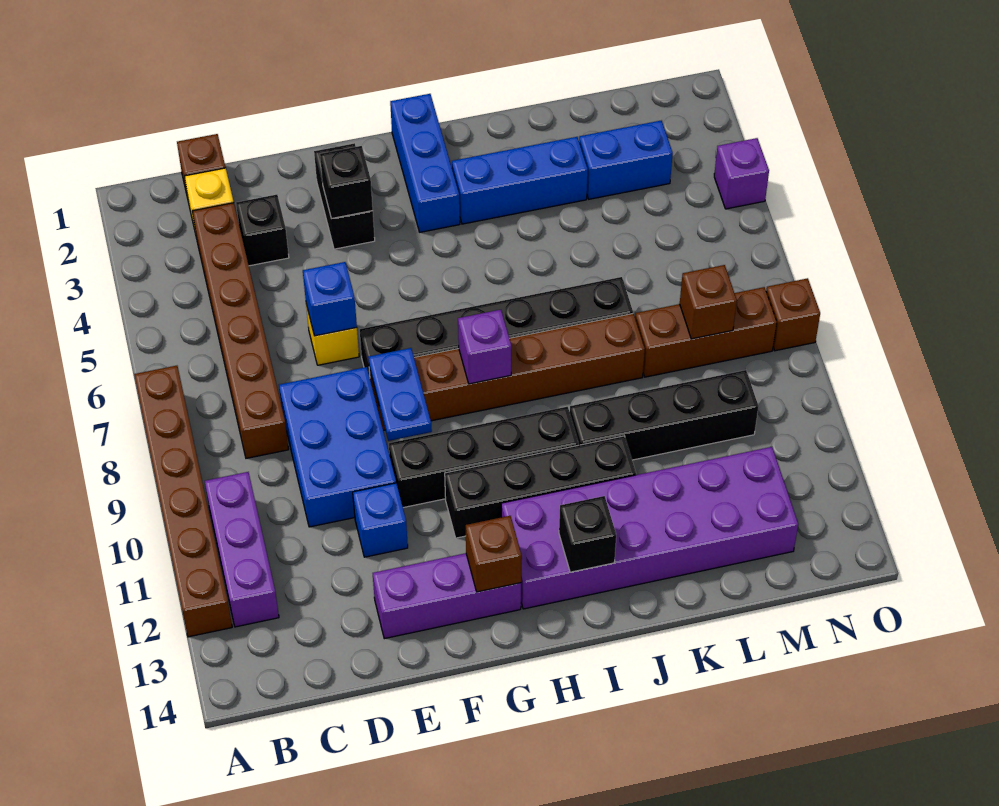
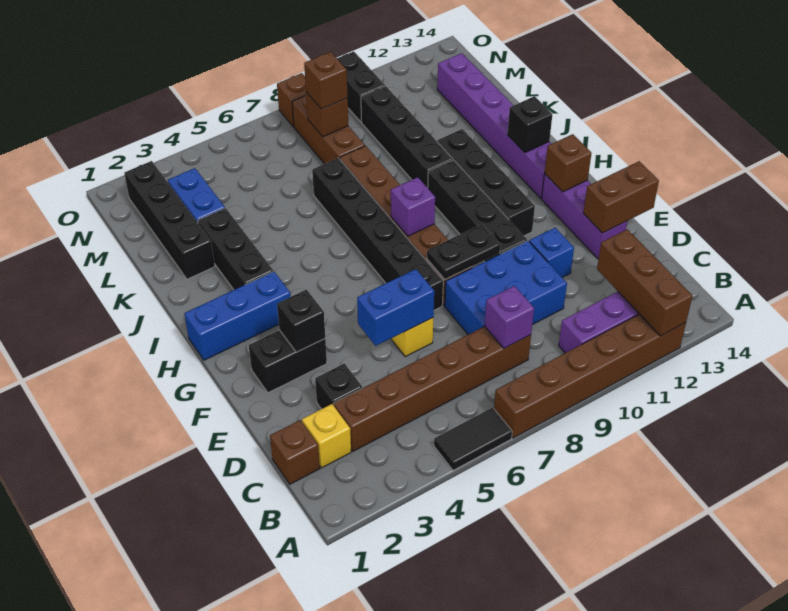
none -> black 1x2 tile [434,408,512,471]
none -> brown 1x3 brick [597,229,692,336]
blue 1x1 brick [303,262,357,336] -> blue 1x2 brick [357,269,434,346]
none -> brown 1x2 brick [583,161,659,233]
blue 1x2 plate [368,348,432,441] -> black 1x2 plate [427,224,500,279]
purple 2x6 brick [501,447,798,609] -> purple 1x6 brick [437,53,551,198]
blue 1x3 brick [452,137,588,224] -> black 1x3 brick [198,208,273,290]
none -> black 1x4 brick [124,161,215,279]
none -> brown 1x1 brick [304,52,348,109]
none -> black 1x2 brick [337,51,385,122]
purple 1x1 brick [714,138,769,209] -> purple 1x1 brick moved to [485,286,534,348]

